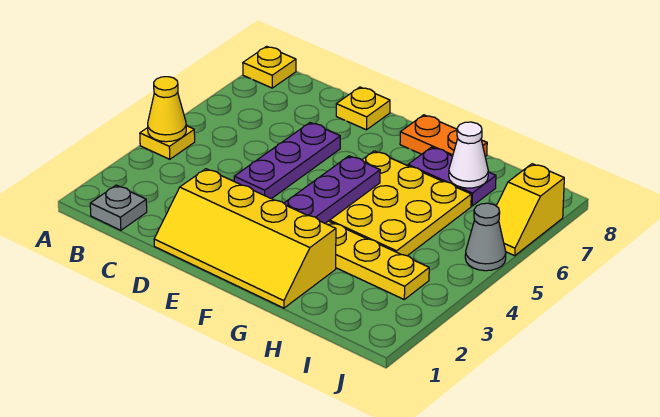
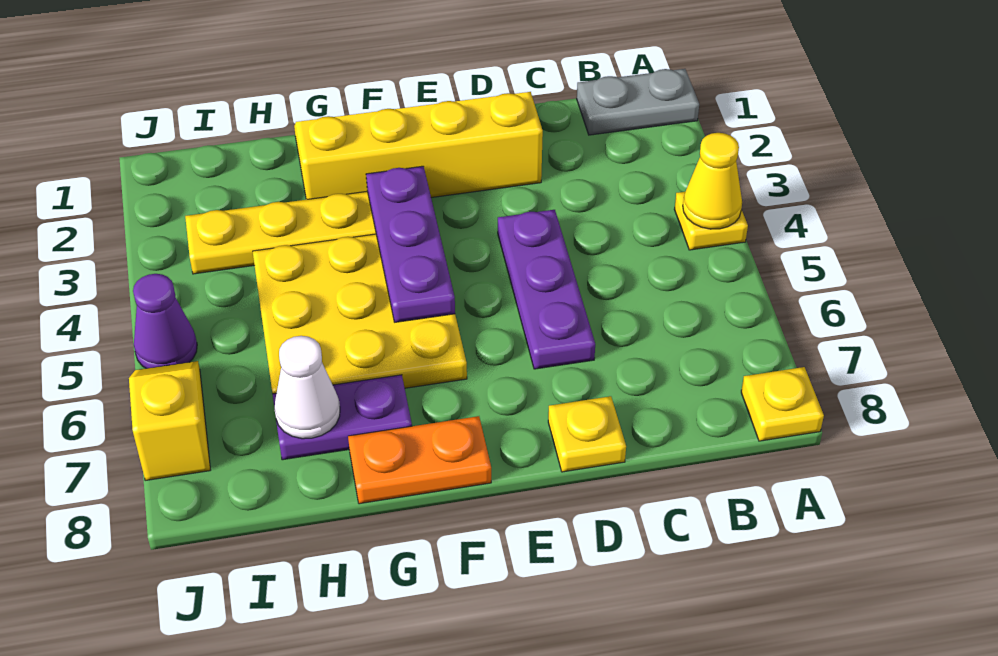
grey 1x1 plate [90,185,147,230] -> grey 1x2 plate [577,69,699,135]
grey 1x1 cone [465,203,506,271] -> purple 1x1 cone [133,274,197,368]

